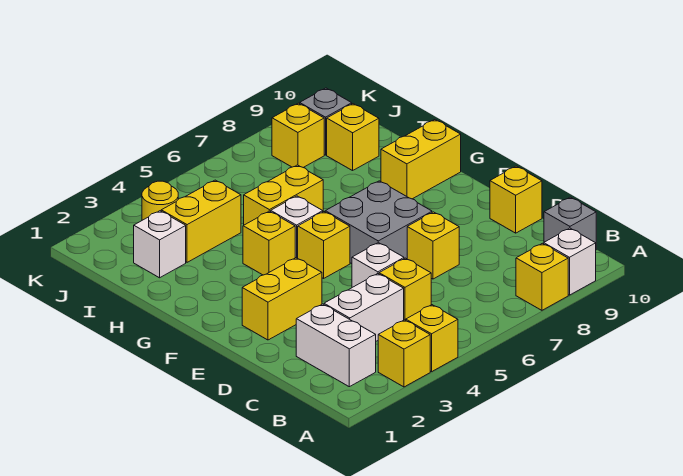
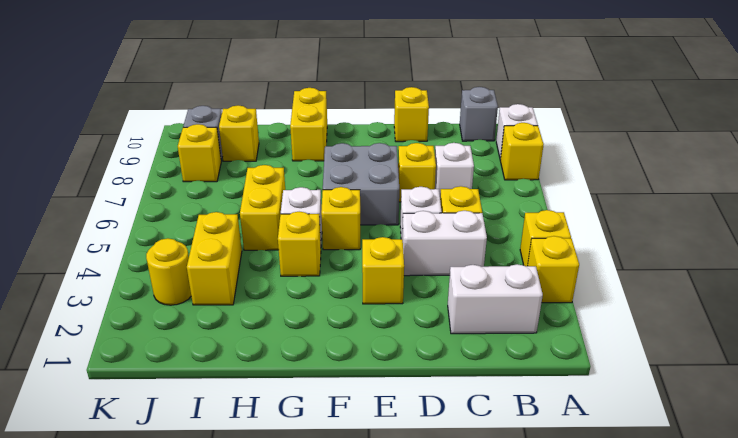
white 1x2 brick [324,274,404,341] -> white 1x2 brick turned to [402,211,487,276]
yellow 1x2 brick [242,258,322,340] -> yellow 1x1 brick [362,237,404,304]
white 1x1 brick [134,211,186,278] -> white 1x1 brick moved to [435,143,474,194]

